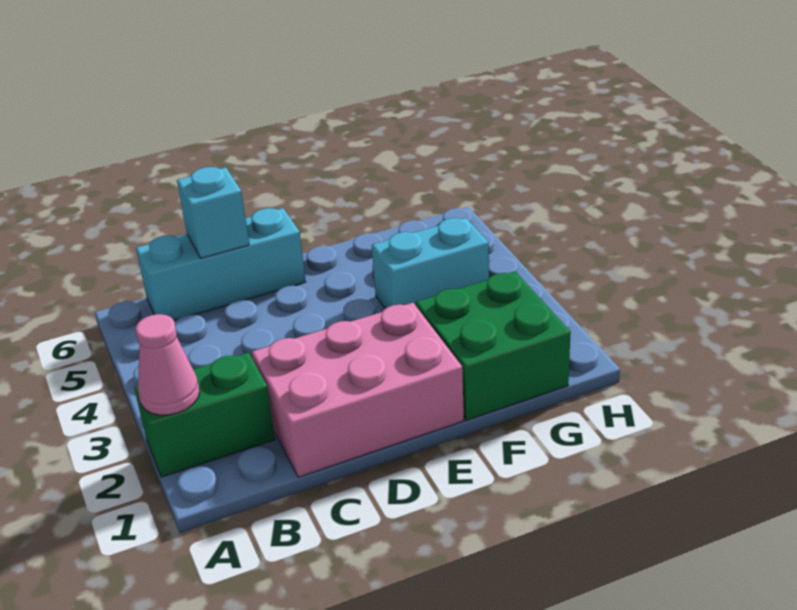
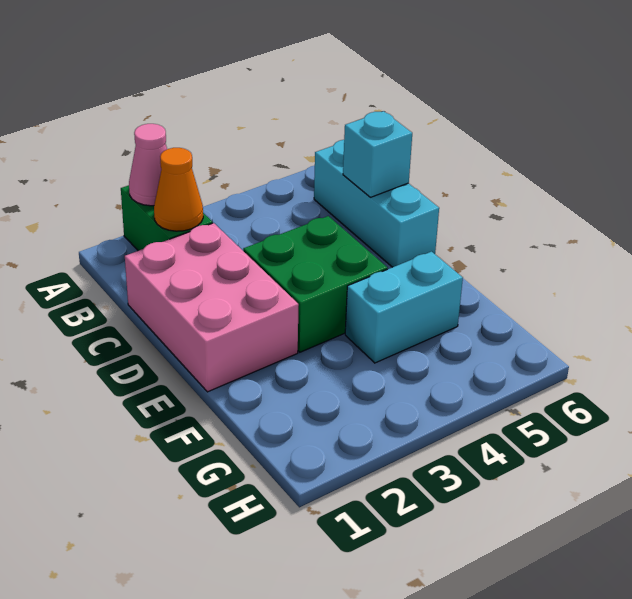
none -> orange 1x1 cone [154,148,203,231]
green 2x2 brick [416,272,571,420] -> green 2x2 brick moved to [243,216,388,352]
cyan 1x2 brick [372,218,489,309] -> cyan 1x2 brick turned to [345,252,463,363]

